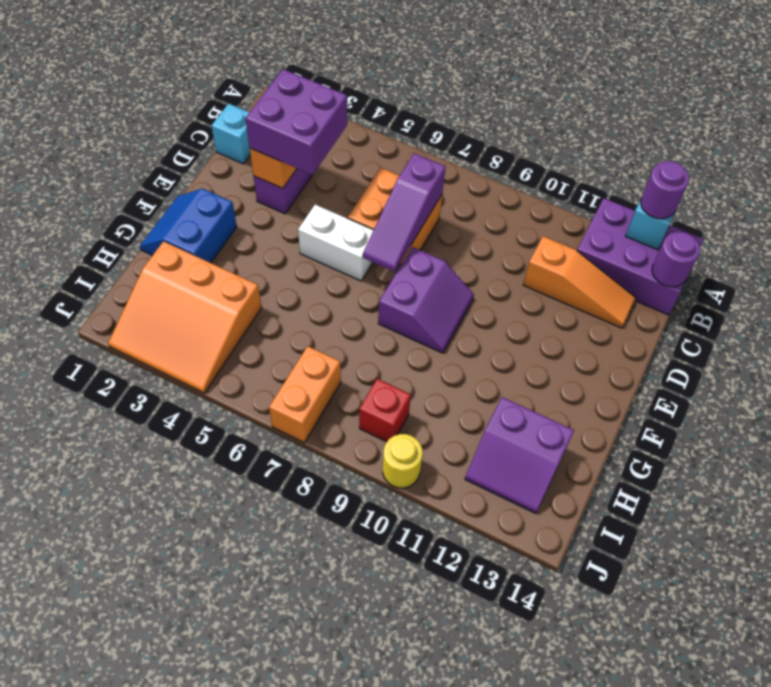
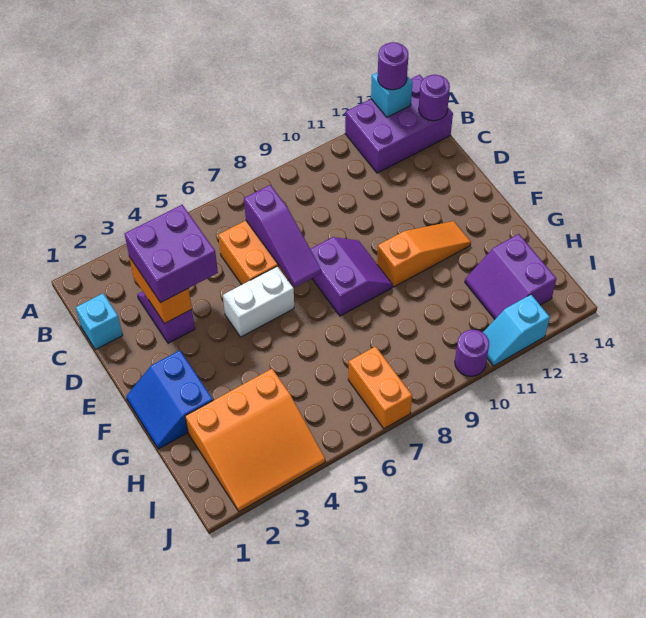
orange 1x3 slope [523,236,636,328] -> orange 1x3 slope moved to [377,221,471,287]
purple 2x2 slope [465,397,574,514] -> purple 2x2 slope turned to [465,234,556,319]
red 1x1 brick [359,379,411,442] -> none
yellow 1x1 round brick [383,434,423,488] -> purple 1x1 round brick [455,330,489,376]
none -> cyan 1x2 slope [483,295,550,366]

